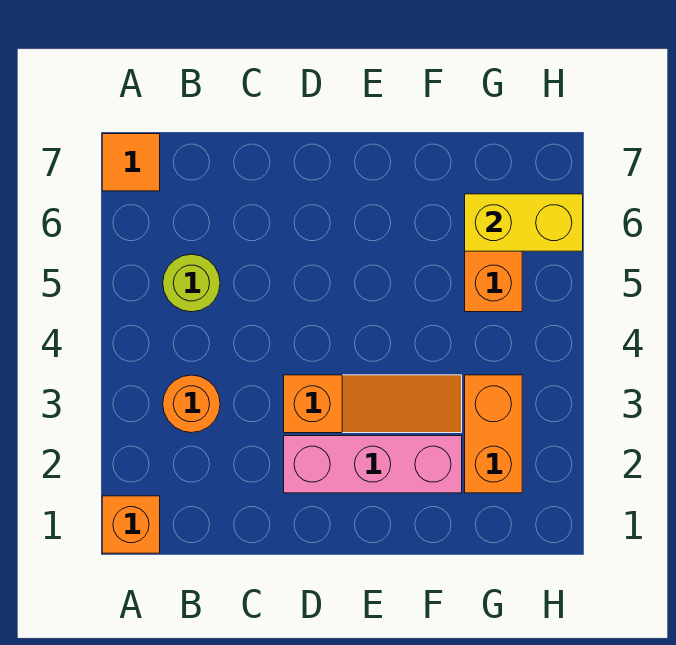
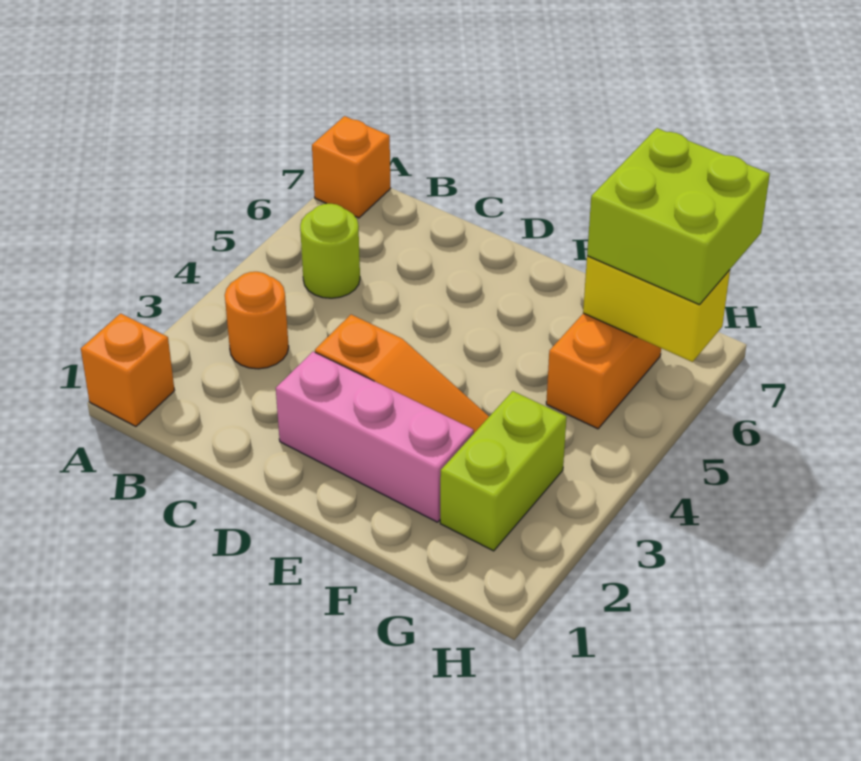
orange 1x1 tile [102,134,160,191] -> orange 1x1 brick [312,116,391,218]
orange 1x2 brick [465,375,522,493] -> lime 1x2 brick [440,391,566,551]
none -> lime 2x2 brick [587,128,770,305]

